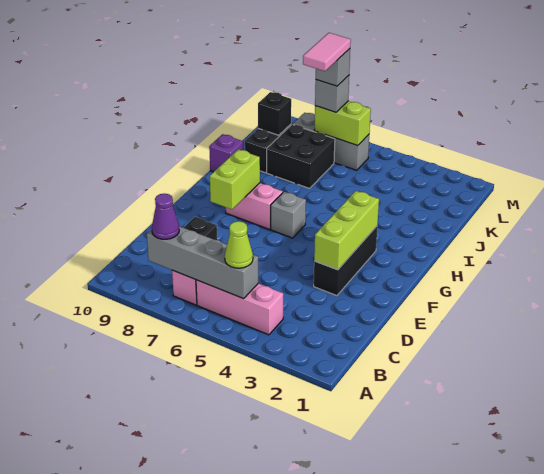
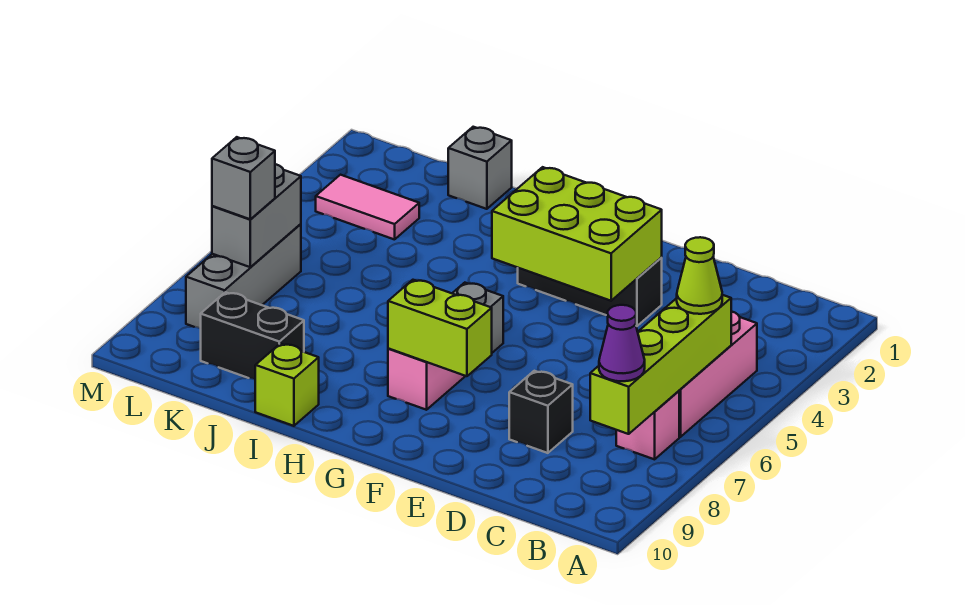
grey 1x4 brick [147,226,258,299] -> lime 1x4 brick [590,295,731,434]
lime 1x3 brick [314,191,379,270] -> lime 2x3 brick [492,167,662,301]
purple 1x1 brick [209,134,243,172] -> lime 1x1 brick [255,344,319,426]
black 2x2 brick [267,124,335,188] -> none
pink 1x2 tile [303,33,351,71] -> pink 1x2 tile moved to [316,175,419,240]
black 1x1 brick [258,92,291,135] -> none
lime 1x2 brick [314,101,371,146] -> grey 1x2 brick [212,164,301,267]
grey 1x1 brick [316,49,350,86] -> grey 1x1 brick moved to [448,127,512,209]

